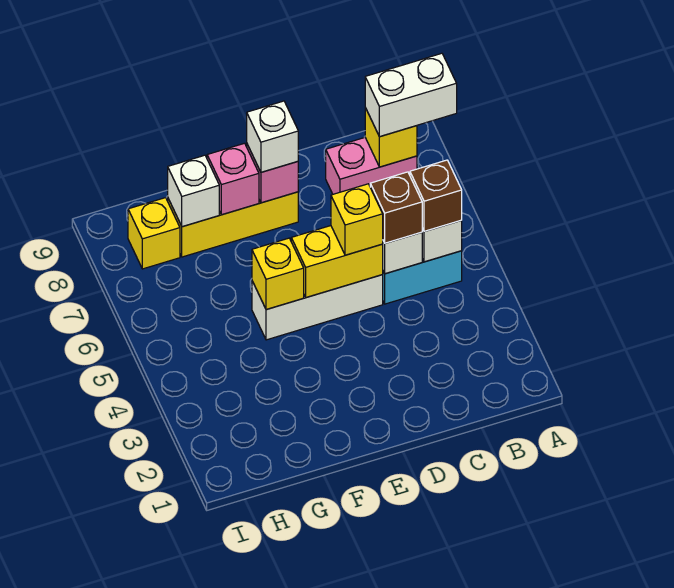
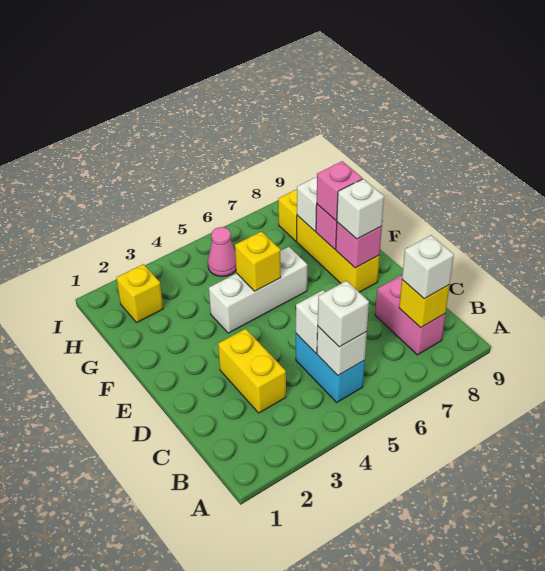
white 1x2 brick [365,53,457,137] -> white 1x1 brick [402,235,454,299]
brown 1x1 brick [410,160,462,231] -> white 1x1 brick [318,281,369,347]
brown 1x1 brick [370,172,423,243] -> none
white 1x3 brick [252,275,383,340] -> white 1x3 brick turned to [209,247,307,333]
yellow 1x2 brick [291,226,383,297] -> yellow 1x2 brick moved to [218,329,286,413]
yellow 1x1 brick [331,184,383,255] -> yellow 1x1 brick moved to [116,264,163,322]
none -> pink 1x1 brick [317,161,362,220]
none -> pink 1x1 cone [208,227,236,276]

